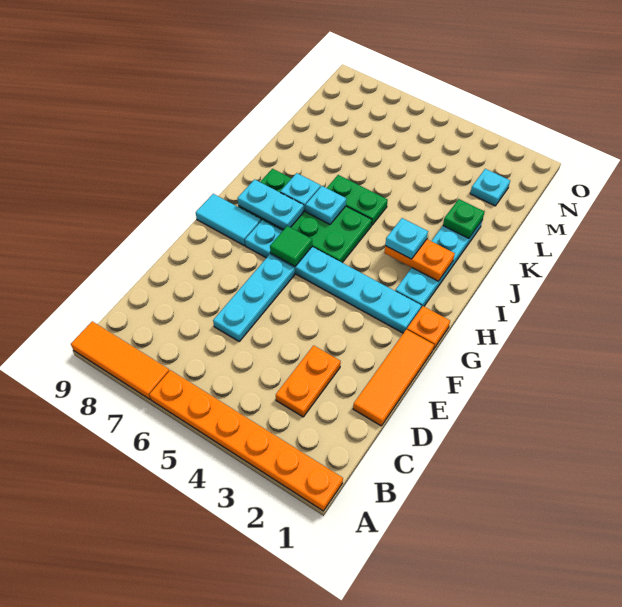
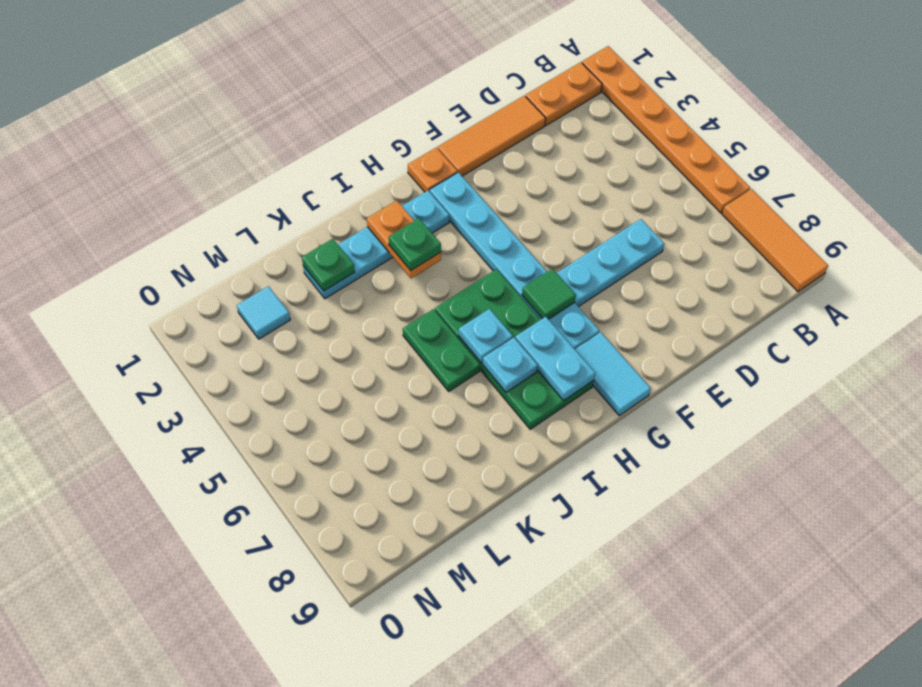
orange 1x2 plate [276,345,341,417] -> orange 1x2 plate moved to [526,62,602,125]
cyan 1x1 plate [385,218,428,259] -> green 1x1 plate [389,218,441,270]
cyan 1x1 plate [470,169,510,206] -> cyan 1x1 tile [237,286,290,339]

